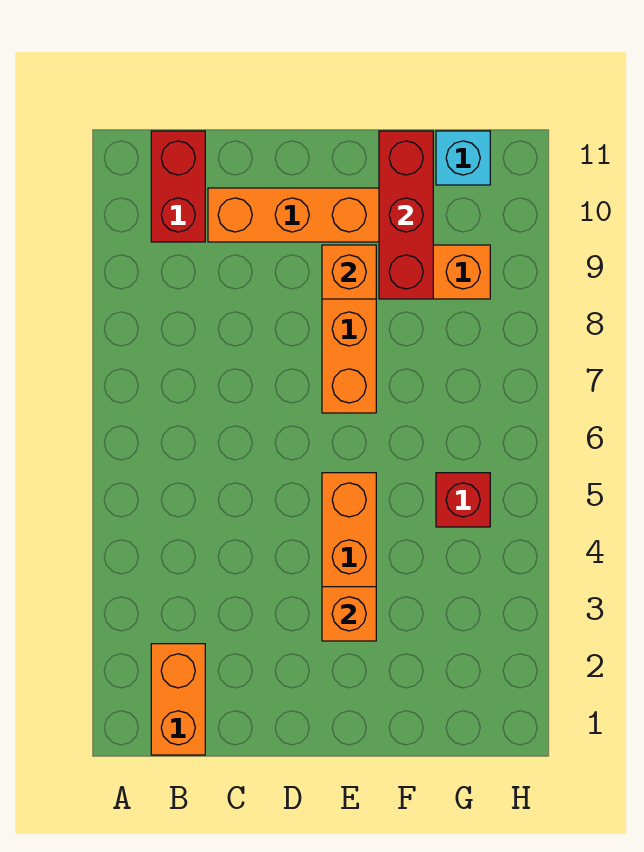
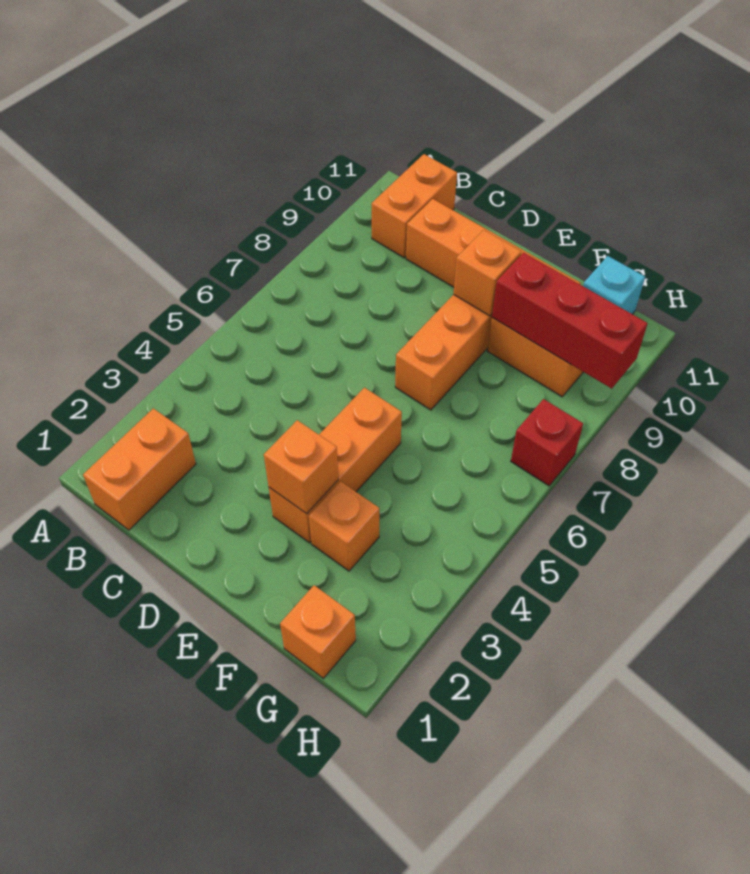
red 1x2 brick [151,131,205,242] -> orange 1x2 brick [372,154,457,258]
none -> orange 1x1 brick [309,481,379,571]
red 1x3 brick [379,131,433,299] -> red 1x3 brick turned to [492,253,648,389]
none -> orange 1x1 brick [280,585,356,678]
red 1x1 brick [436,473,490,527] -> red 1x1 brick moved to [511,399,583,486]

